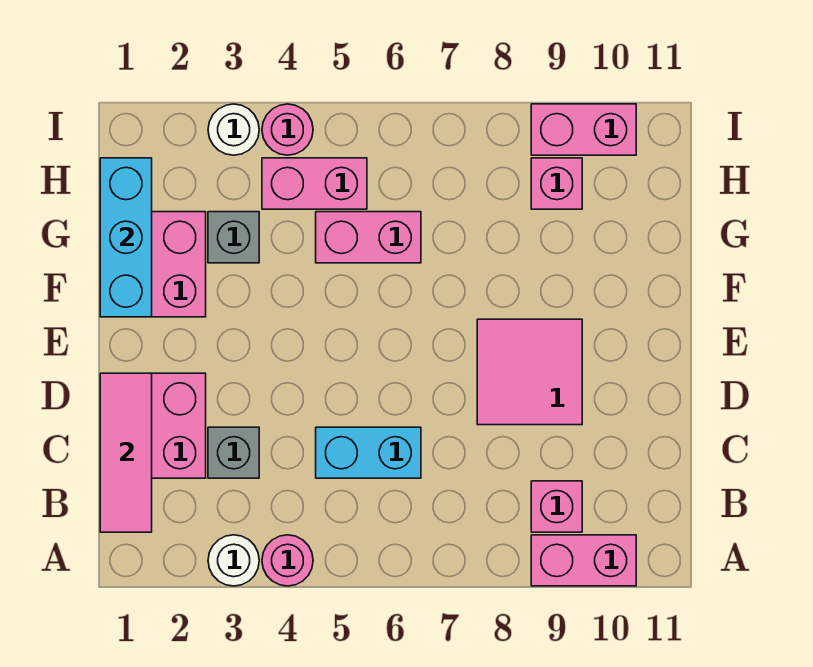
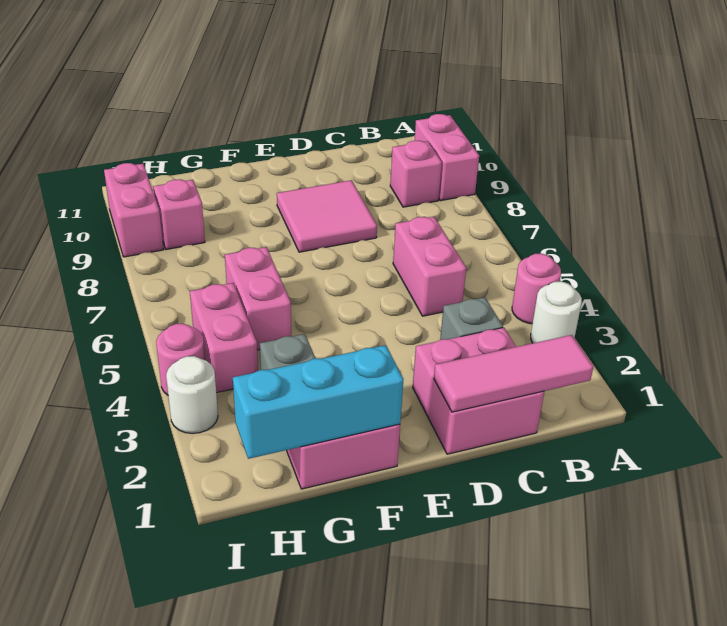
cyan 1x2 brick [316,427,421,478] -> pink 1x2 brick [393,216,466,316]

